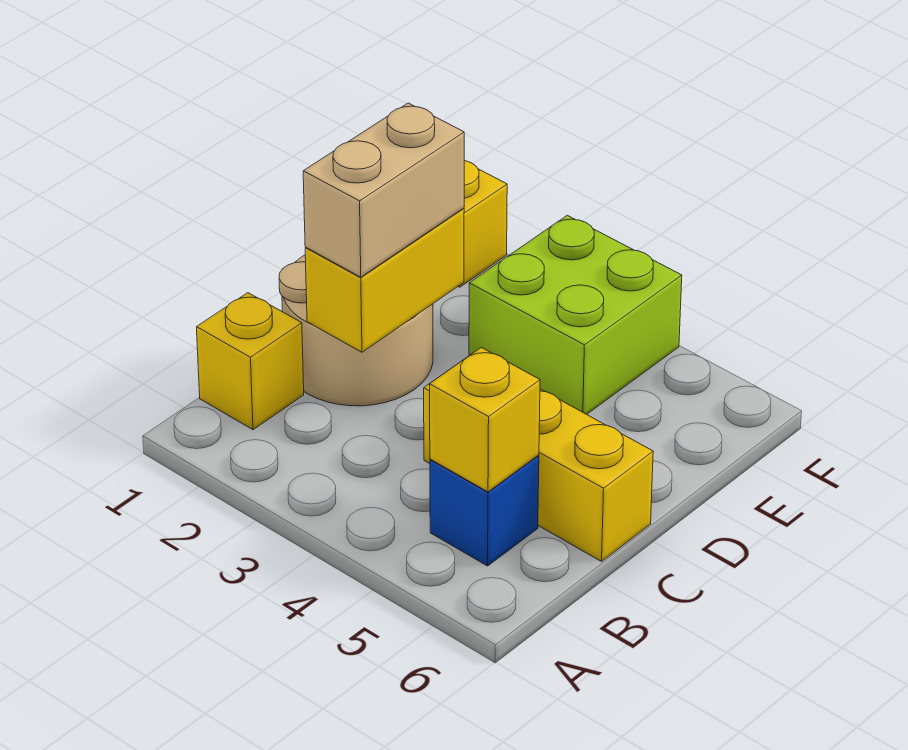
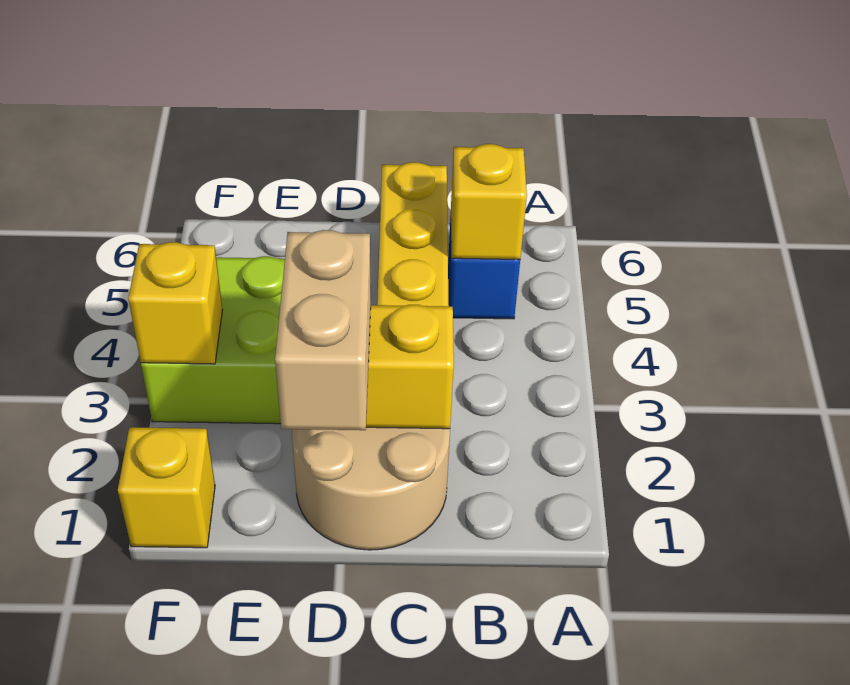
yellow 1x1 brick [197,293,304,430] -> yellow 1x1 brick moved to [128,242,222,364]
tan 1x2 brick [303,103,464,277] -> tan 1x2 brick turned to [275,230,371,430]

